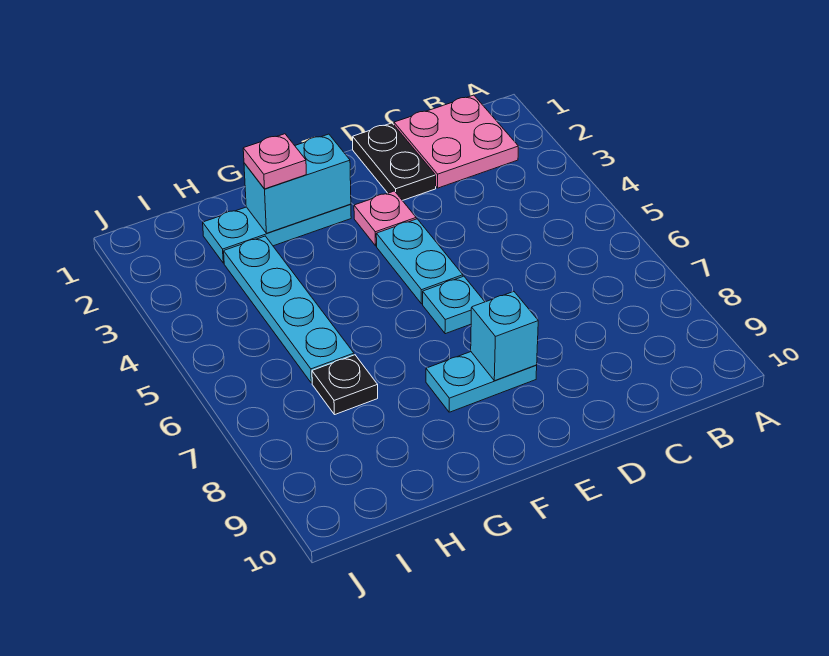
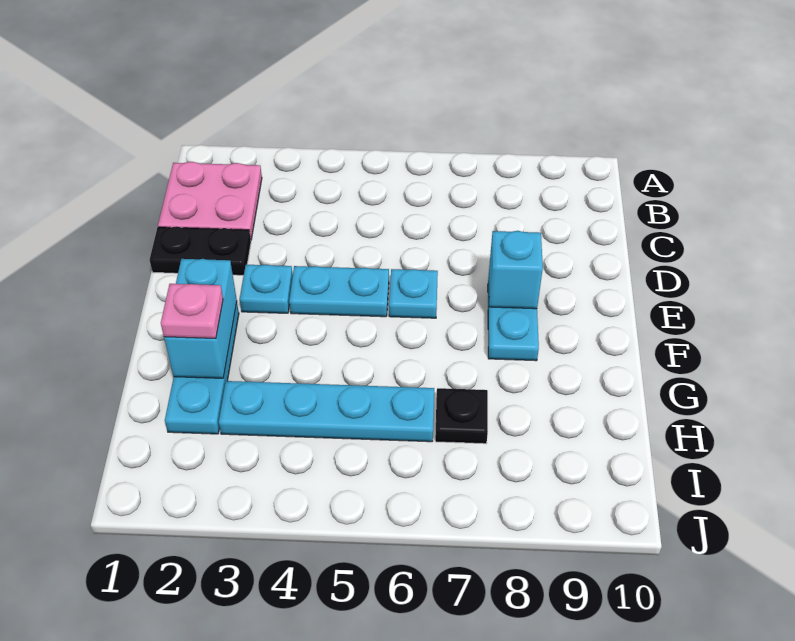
pink 1x1 plate [354,191,416,246] -> cyan 1x1 plate [240,265,293,313]

